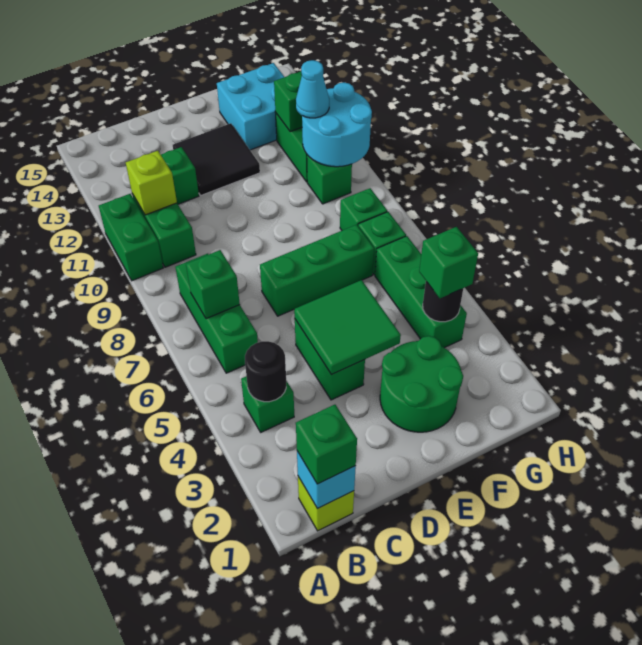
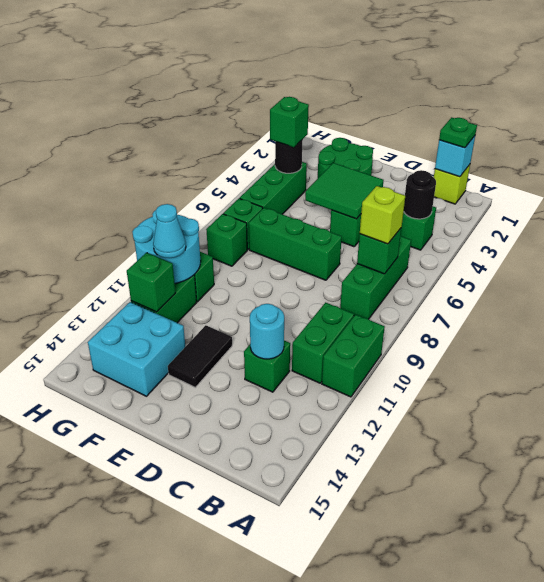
green 1x1 brick [296,405,357,484] -> green 1x1 plate [439,118,477,148]
lime 1x1 brick [126,151,177,215] -> lime 1x1 brick moved to [360,186,405,244]
none -> cyan 1x1 round brick [250,304,284,359]
black 2x2 tile [173,123,260,195] -> black 1x2 tile [168,325,232,387]

